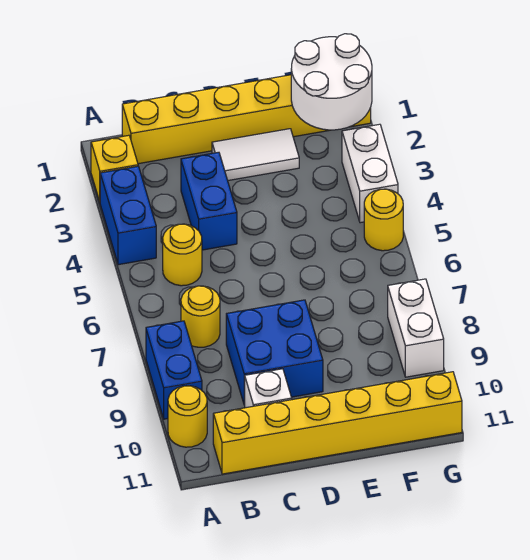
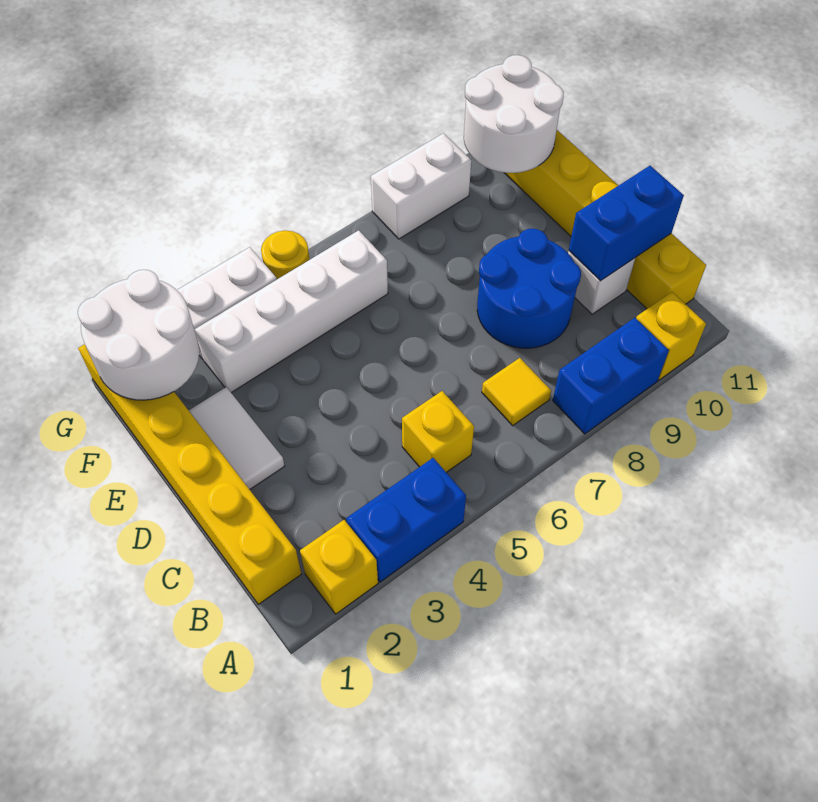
yellow 1x1 round brick [168,386,207,447] -> yellow 1x1 brick [636,292,706,380]
yellow 1x1 round brick [163,224,202,286] -> yellow 1x1 brick [402,391,474,472]
yellow 1x1 round brick [181,286,220,347] -> yellow 1x1 tile [482,358,551,426]
blue 1x2 brick [181,152,237,250] -> blue 1x2 brick moved to [569,166,684,281]
blue 2x2 brick [226,300,323,405] -> blue 2x2 round brick [477,229,581,348]
none -> white 1x4 brick [194,230,388,393]
none -> white 2x2 round brick [464,55,564,173]

